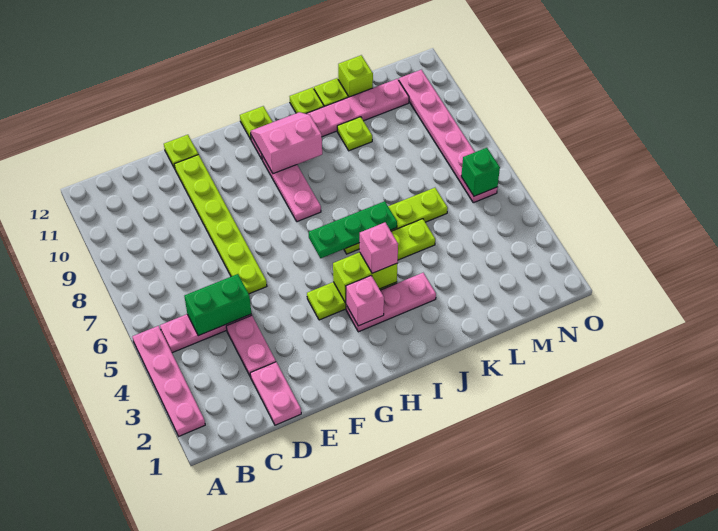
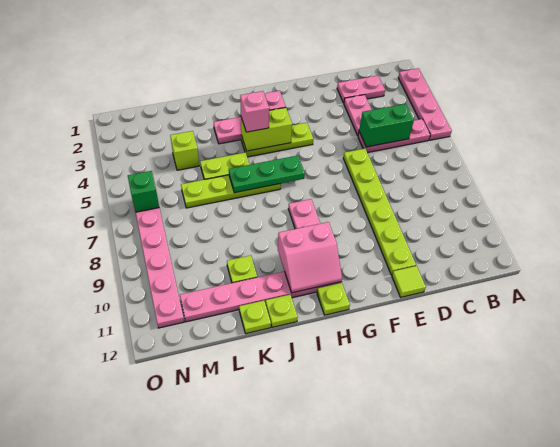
pink 1x2 plate [250,362,301,425] -> pink 1x2 plate turned to [337,76,385,103]
lime 1x1 plate [164,135,198,168] -> lime 1x1 tile [392,266,426,297]
lime 1x1 brick [338,55,373,97] -> lime 1x1 brick moved to [170,131,199,170]

